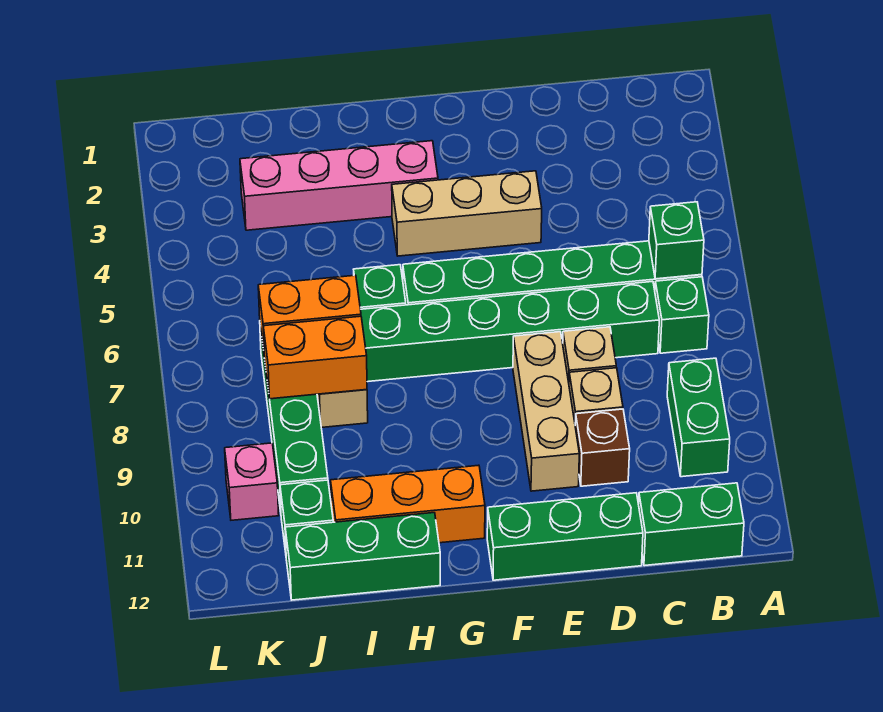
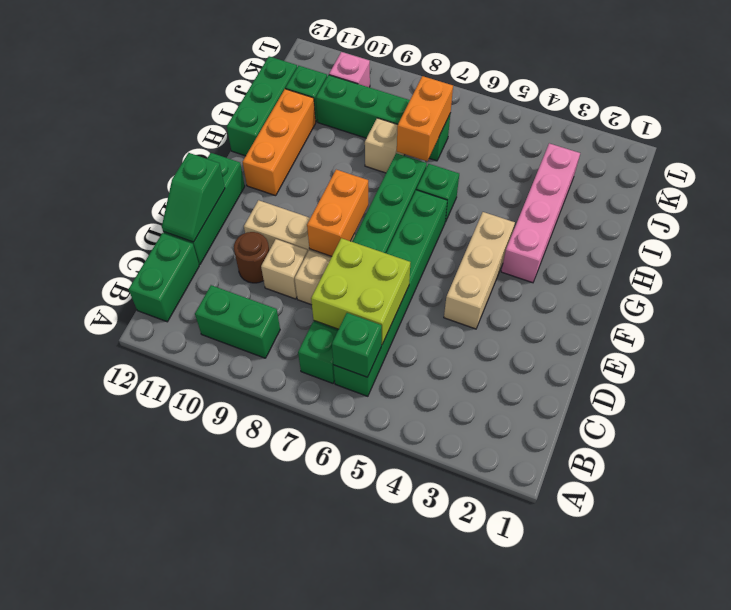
none -> lime 2x2 brick [311,238,410,345]
brown 1x1 brick [575,409,630,486] -> brown 1x1 round brick [234,232,269,283]
none -> green 1x2 slope [162,153,225,242]
orange 1x2 brick [263,316,367,399] -> orange 1x2 brick moved to [307,170,368,257]

